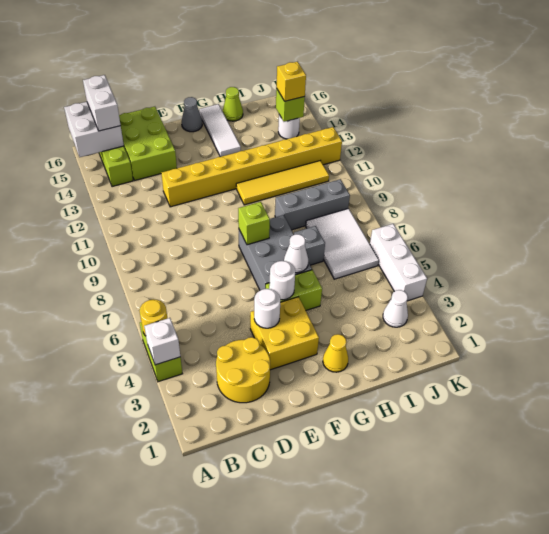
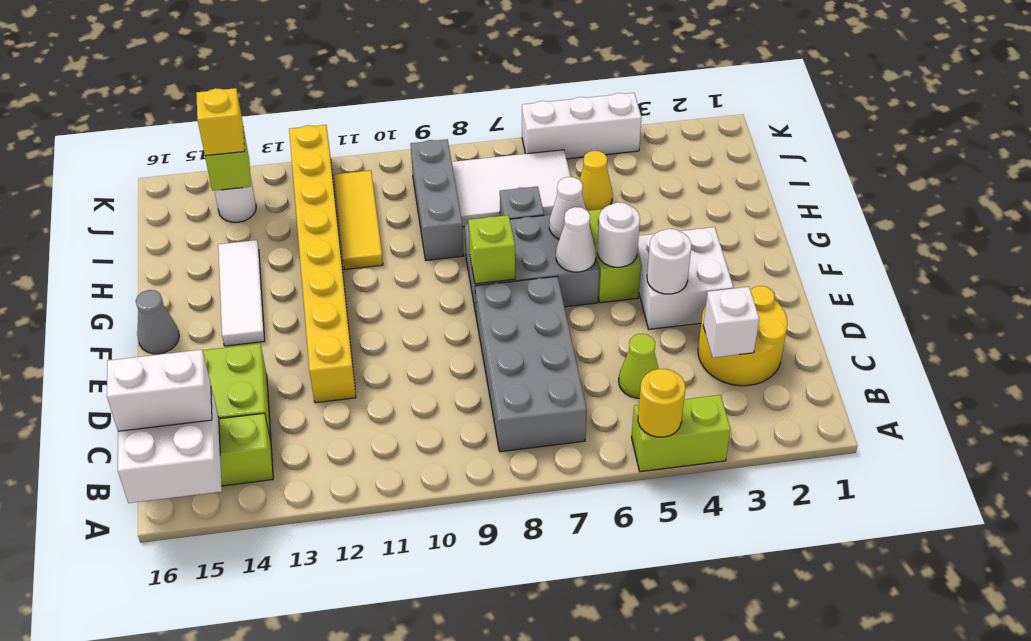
white 1x1 brick [144,318,180,365] -> white 1x1 brick moved to [703,287,759,358]
none -> grey 2x4 brick [475,277,587,452]
yellow 2x2 brick [250,297,319,370] -> white 2x2 brick [638,227,733,329]
yellow 1x1 cone [323,334,348,372] -> yellow 1x1 cone moved to [579,151,613,211]
yellow 1x4 tile [236,161,329,205] -> yellow 1x3 tile [334,170,383,269]
white 1x3 tile [199,104,241,157] -> white 1x3 tile turned to [218,240,265,346]
lime 1x1 cone [223,87,243,121] -> lime 1x1 cone moved to [619,334,658,398]
white 1x1 cone [383,290,408,327] -> white 1x1 cone moved to [556,207,596,272]

